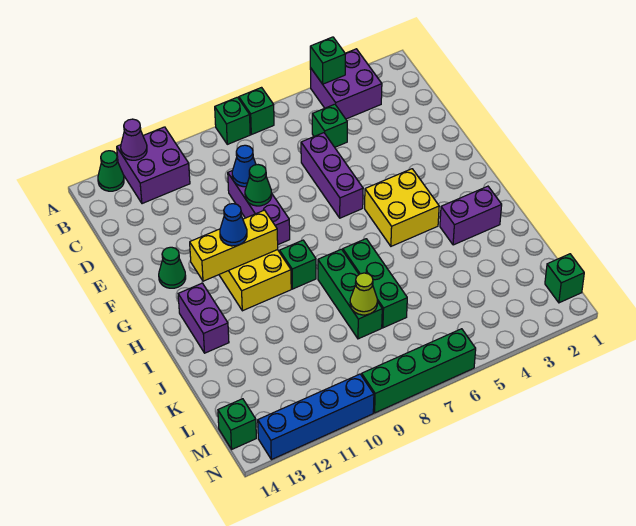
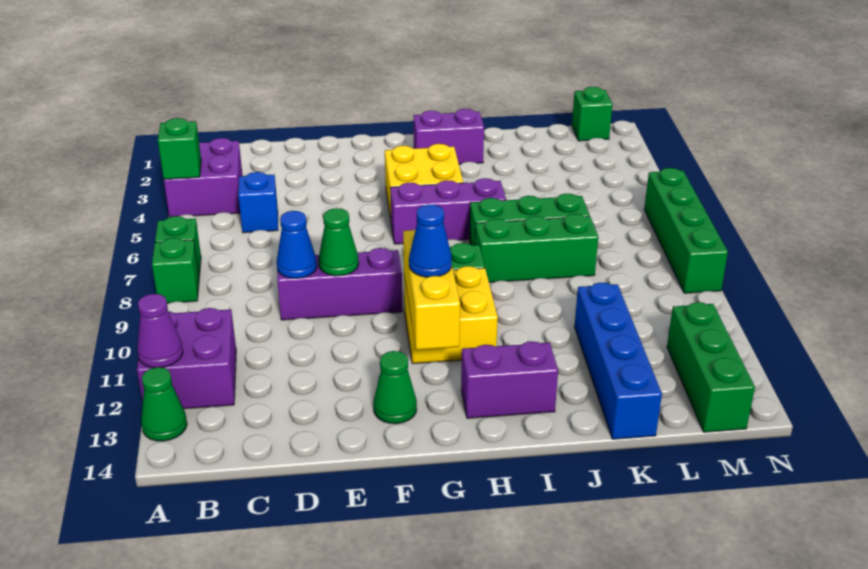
green 1x1 brick [312,104,347,147] -> blue 1x1 brick [238,172,278,233]
purple 1x3 brick [301,133,363,218] -> purple 1x3 brick moved to [390,178,506,244]
purple 1x2 brick [440,186,502,245] -> purple 1x2 brick turned to [413,109,484,164]
lime 1x1 cone [350,273,377,315] -> none
green 1x1 brick [218,399,256,449] -> green 1x3 brick [667,302,755,432]
blue 1x4 brick [258,374,374,460] -> blue 1x4 brick moved to [574,282,662,439]

